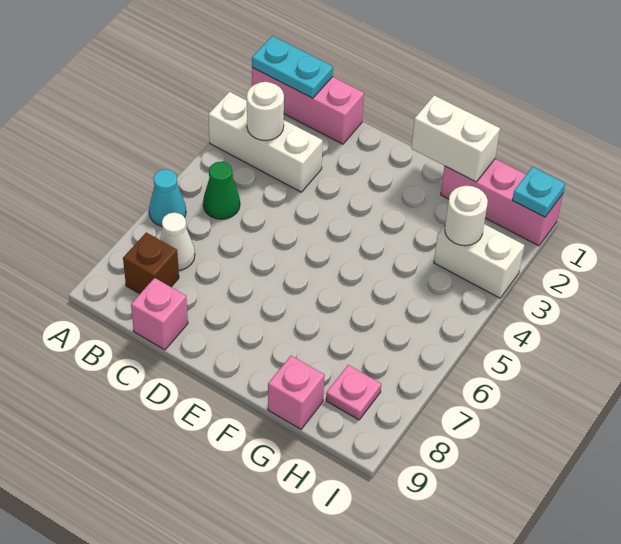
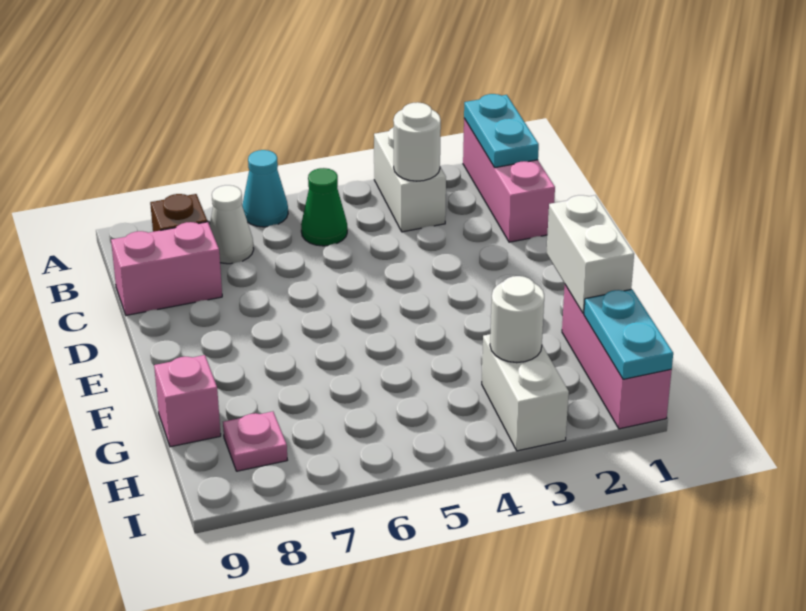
white 1x3 brick [208,92,323,192] -> white 1x2 brick [374,127,446,232]
pink 1x1 brick [131,278,188,350] -> pink 1x2 brick [111,222,222,315]
cyan 1x1 plate [512,167,565,217] -> cyan 1x2 plate [584,289,673,379]

